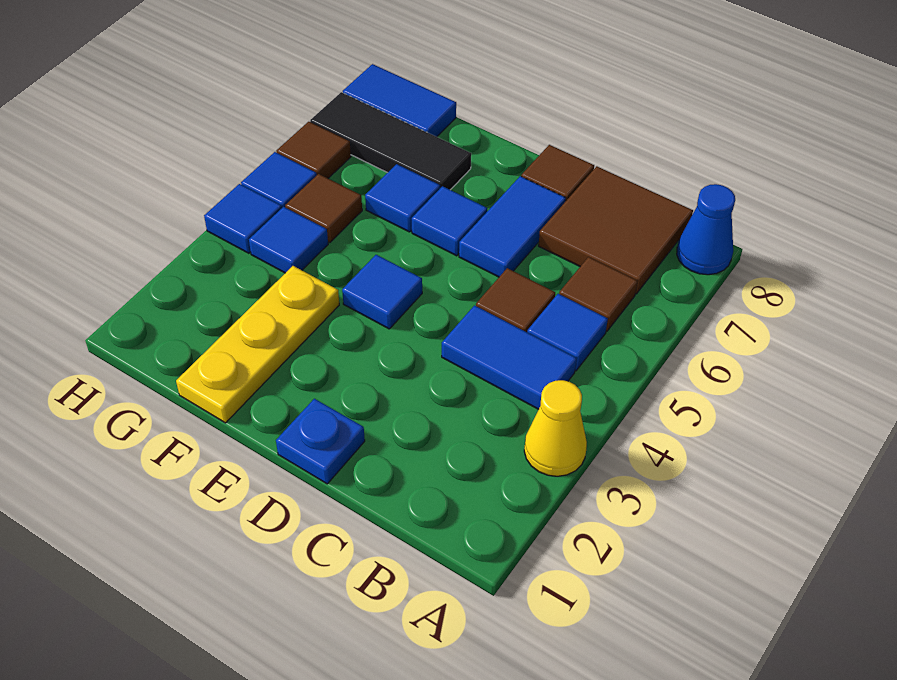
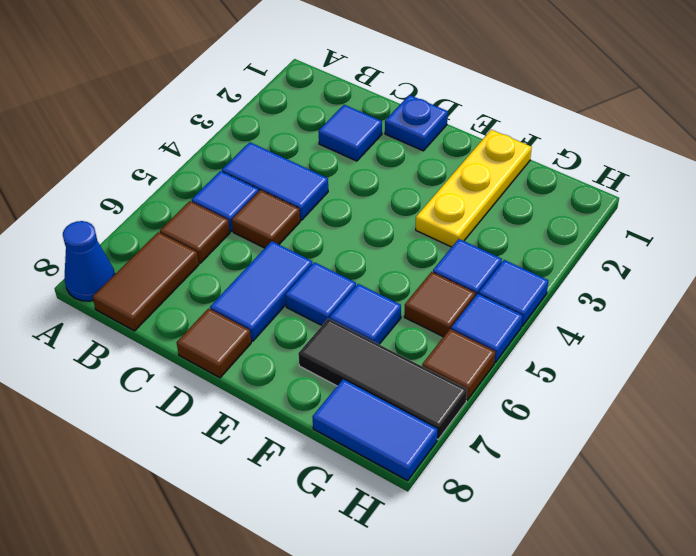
yellow 1x1 cone [524,380,587,476] -> none
brown 2x2 tile [538,166,693,294] -> brown 1x2 tile [93,232,199,331]
blue 1x1 tile [342,255,422,329] -> blue 1x1 tile moved to [318,105,382,161]

